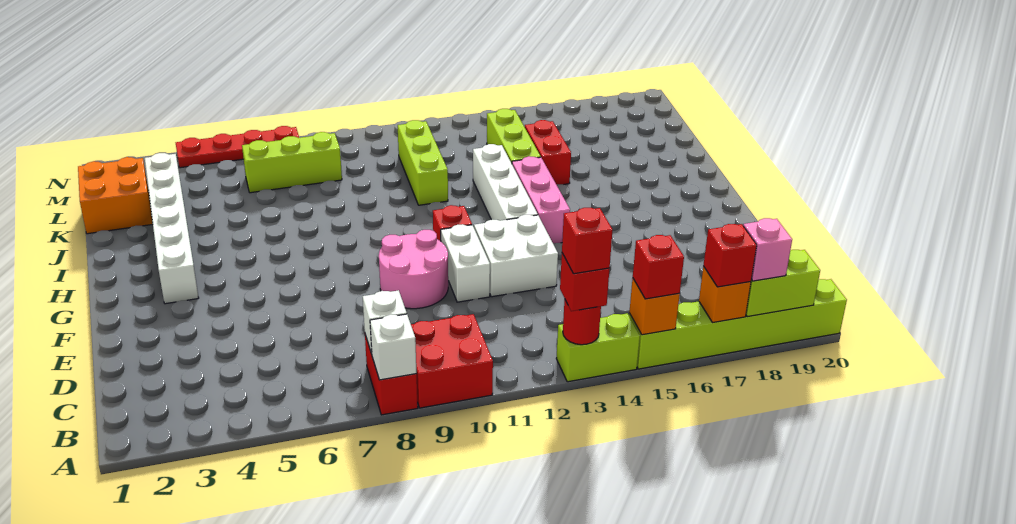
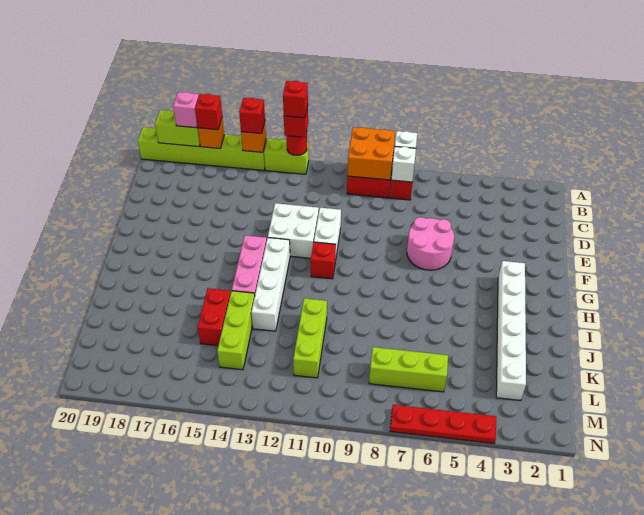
pink 2x2 round brick [379,230,448,309] -> pink 2x2 round brick moved to [407,217,454,270]
orange 2x2 brick [78,157,153,234] -> orange 2x2 brick moved to [347,127,395,180]

